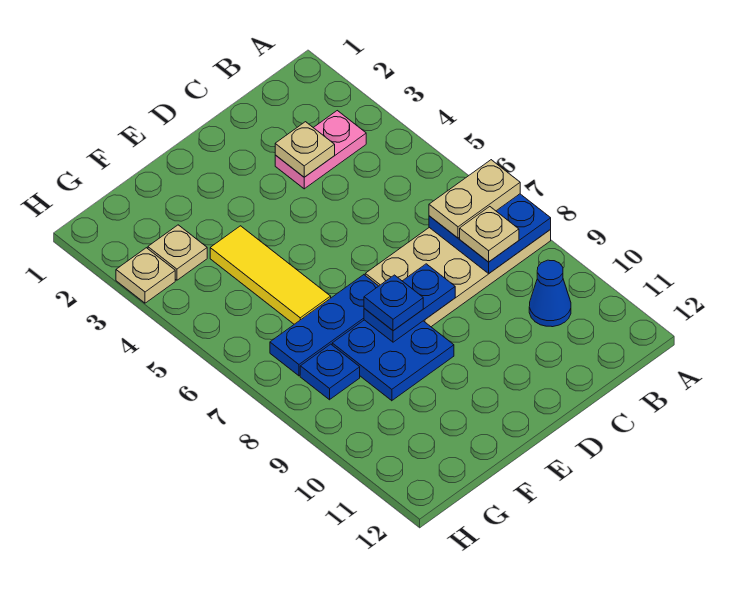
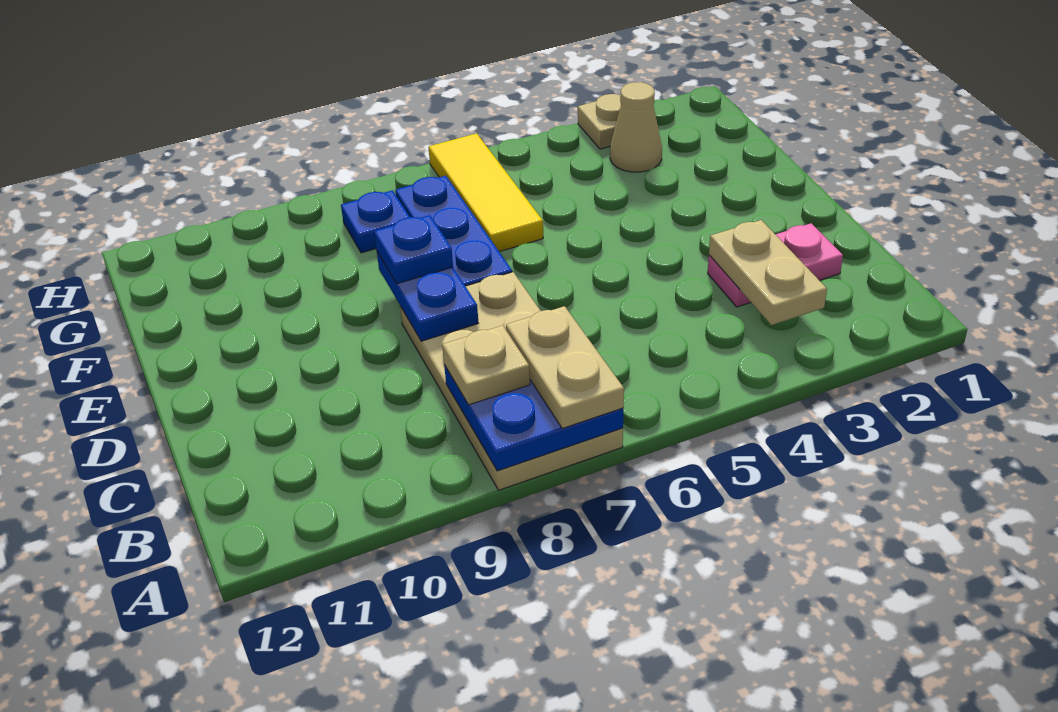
pink 1x2 plate [275,111,366,189] -> pink 1x2 plate turned to [708,223,843,307]
blue 1x1 cone [529,260,571,327] -> none
tan 1x1 plate [275,122,335,177] -> tan 1x2 plate [709,220,827,325]
blue 2x2 plate [332,320,454,401] -> none
yellow 1x3 tile [210,226,331,324] -> yellow 1x3 tile turned to [428,133,543,252]
tan 1x1 plate [148,225,207,280] -> tan 1x1 cone [610,82,662,172]

